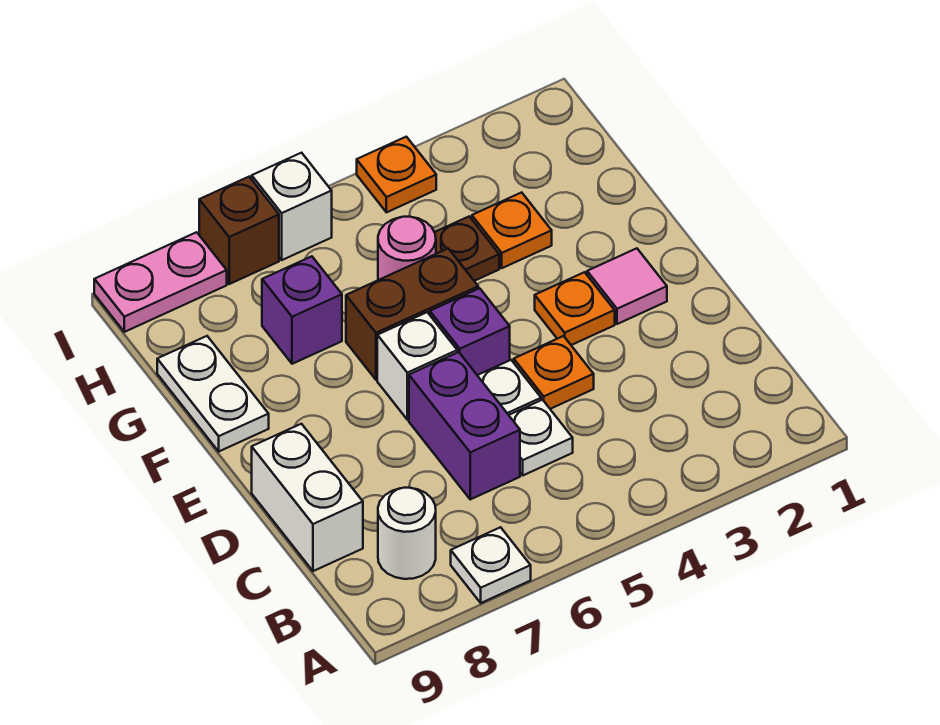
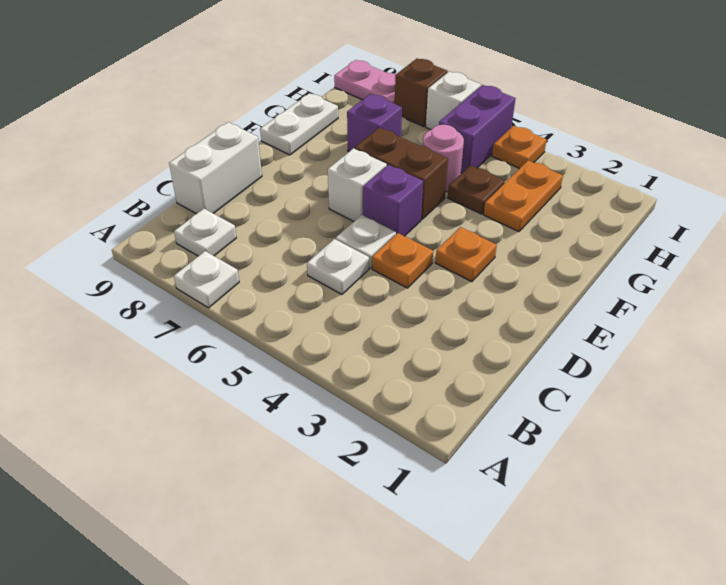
white 1x1 round brick [378,488,436,579] -> white 1x1 plate [174,209,236,256]
purple 1x2 brick [409,352,520,499] -> purple 1x2 brick moved to [439,85,516,173]
pink 1x1 tile [587,248,667,324] -> none
orange 1x1 plate [472,192,552,268] -> orange 1x2 plate [484,160,563,232]

